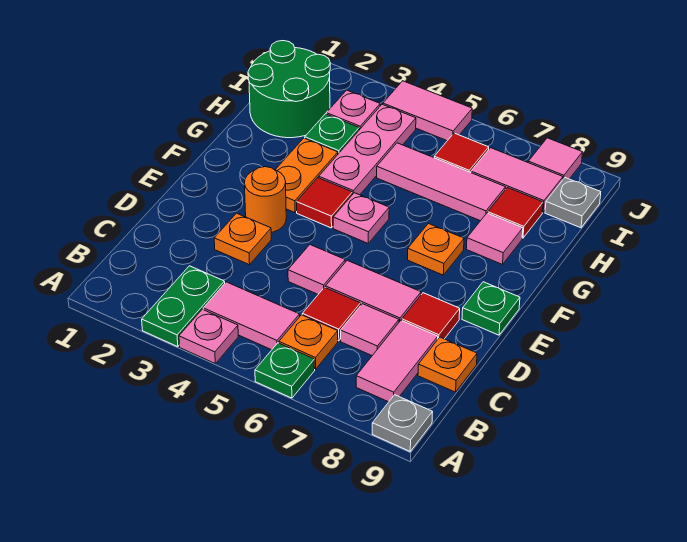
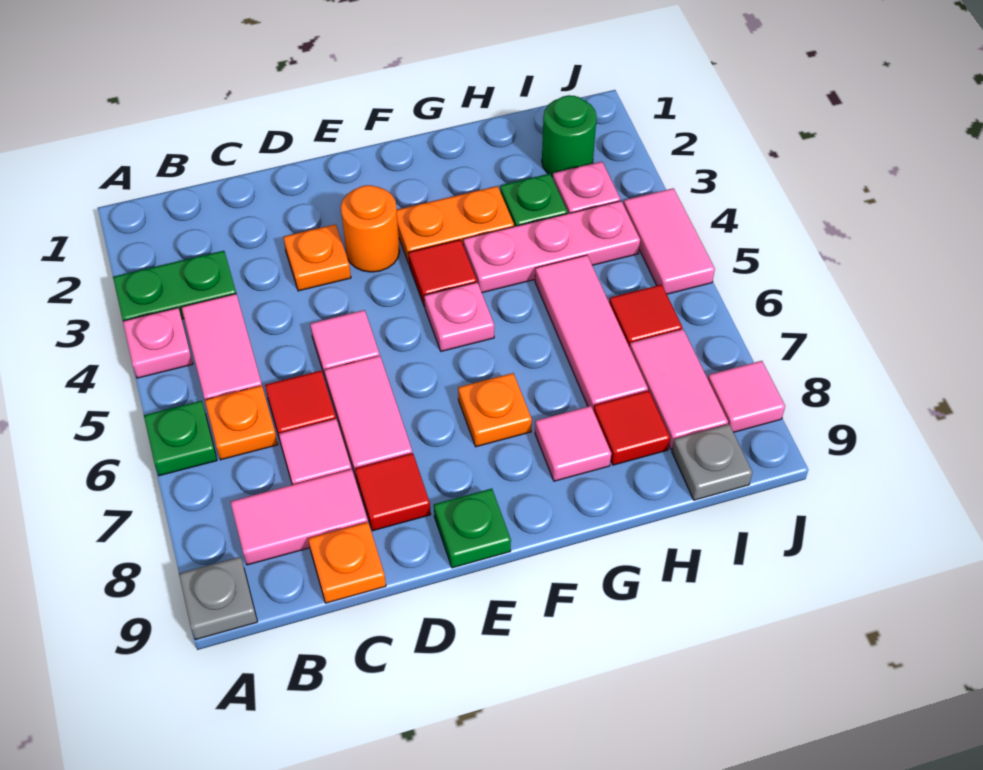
green 2x2 round brick [248,41,330,138] -> green 1x1 round brick [542,95,597,177]

